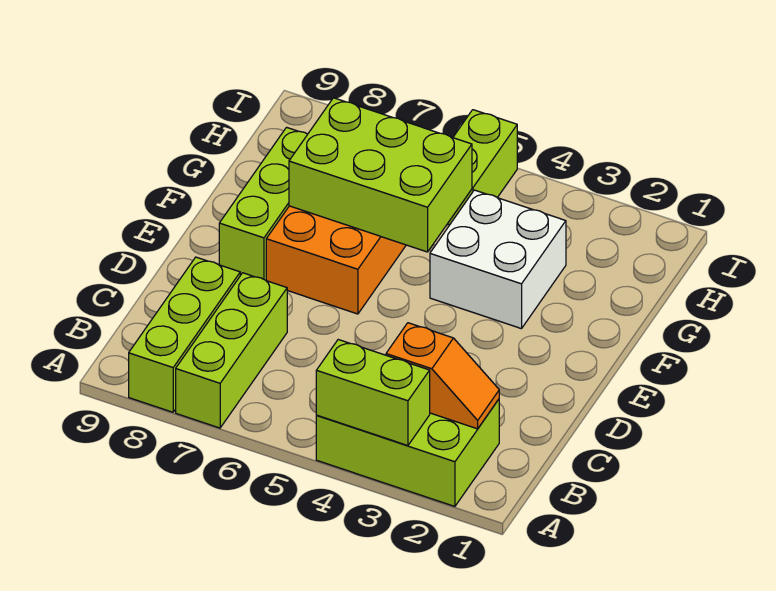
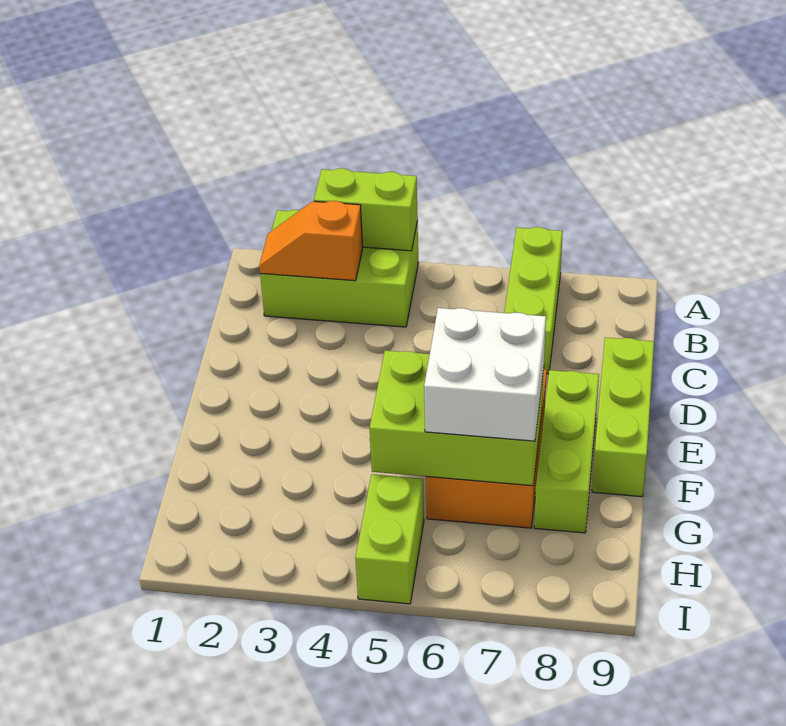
lime 1x3 brick [129,257,240,412] -> lime 1x3 brick moved to [592,337,654,497]
white 2x2 brick [430,190,566,329] -> white 2x2 brick moved to [424,308,546,441]

